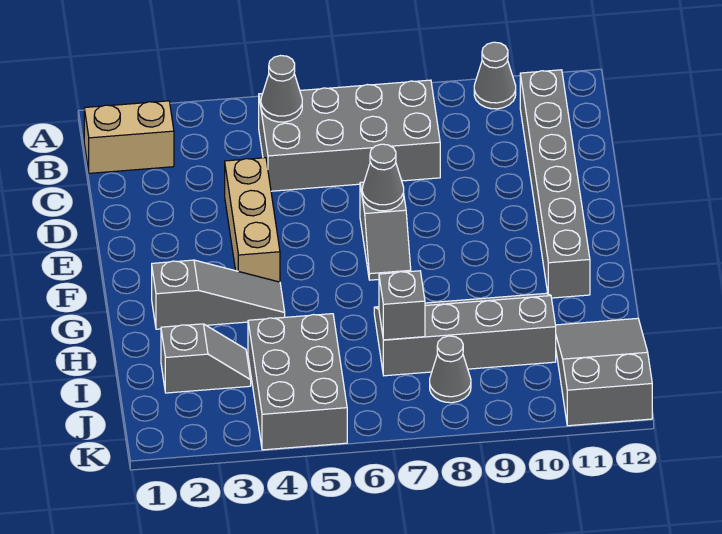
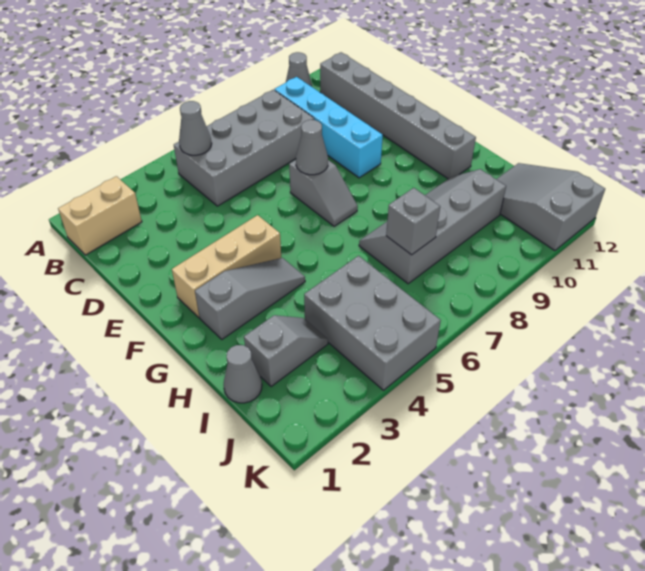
none -> cyan 1x4 brick [274,77,383,178]
tan 1x3 brick [225,158,280,282] -> tan 1x3 brick turned to [172,215,281,317]
grey 1x1 cone [430,336,471,403] -> grey 1x1 cone moved to [224,345,262,403]

